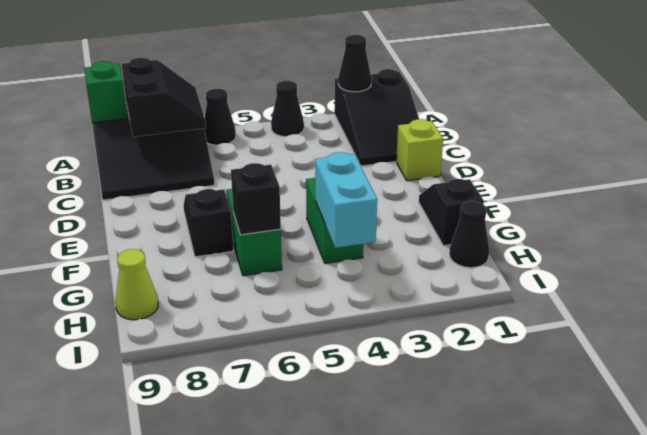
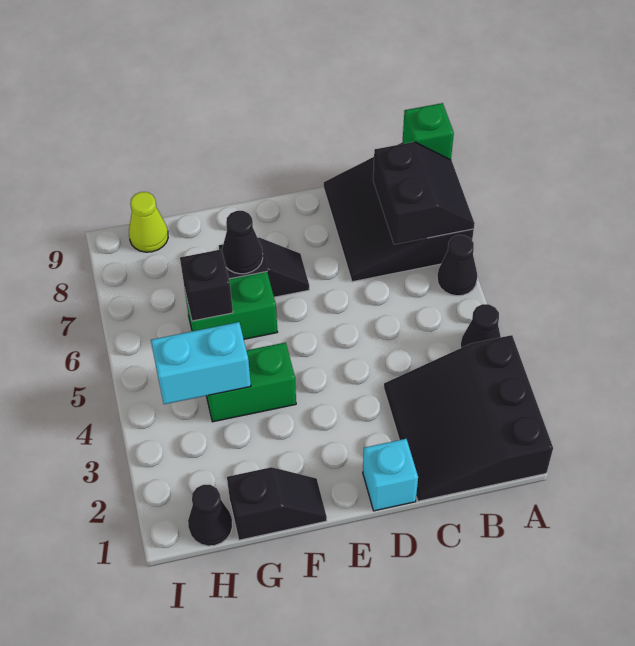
black 2x3 slope [334,69,419,166] -> black 3x3 slope [384,335,553,501]
black 1x1 cone [338,35,372,92] -> black 1x1 cone moved to [222,211,263,274]
black 2x2 slope [122,58,206,137] -> black 2x2 slope turned to [373,142,475,244]
lime 1x1 brick [396,119,443,181] -> cyan 1x1 brick [363,439,418,511]

